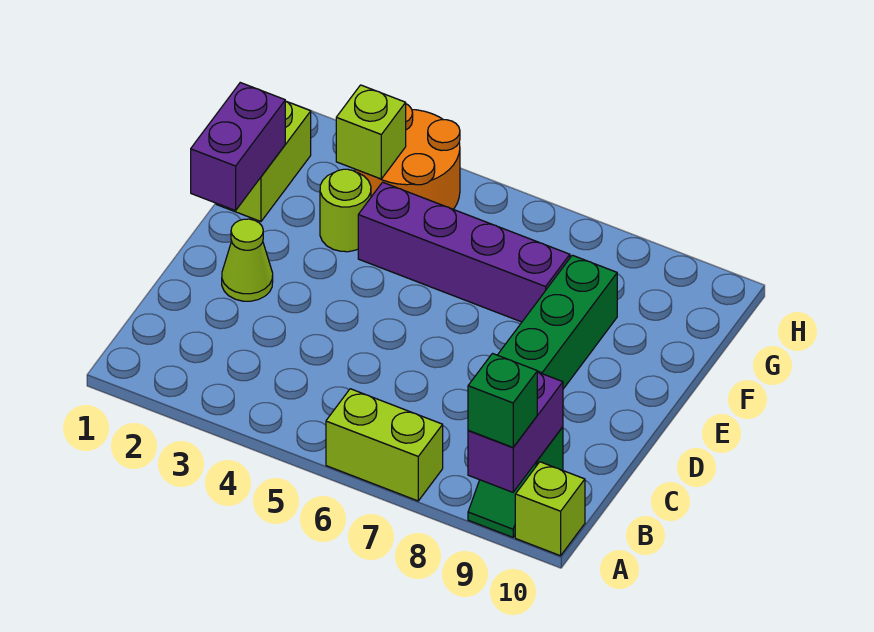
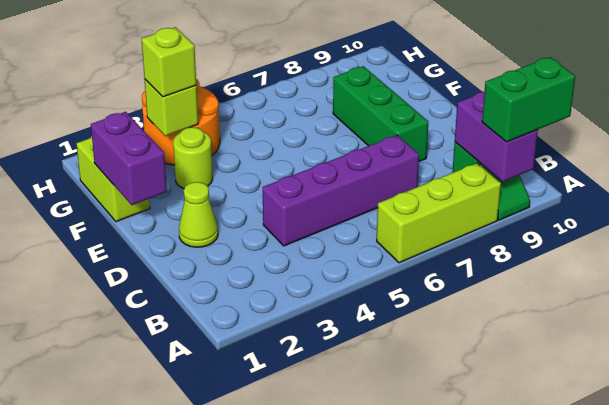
lime 1x2 brick [326,389,443,501] -> lime 1x3 brick [377,163,501,263]
green 1x1 brick [468,354,537,447] -> green 1x2 brick [482,57,575,142]
lime 1x1 brick [515,462,585,556] -> lime 1x1 brick moved to [142,27,196,97]
purple 1x4 brick [358,182,570,322] -> purple 1x4 brick moved to [262,135,419,246]

